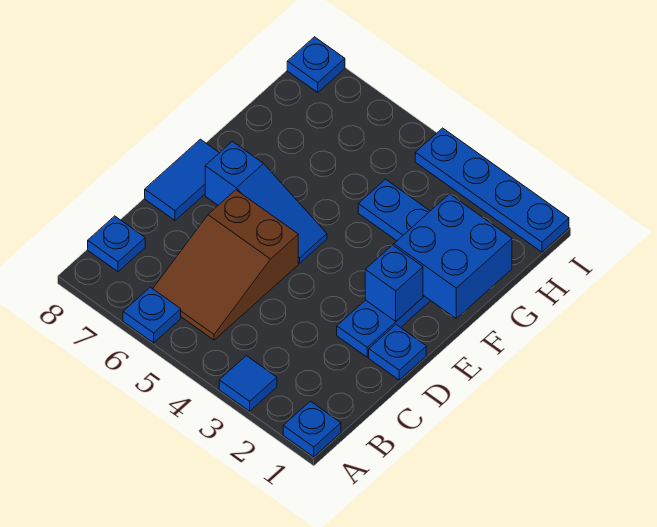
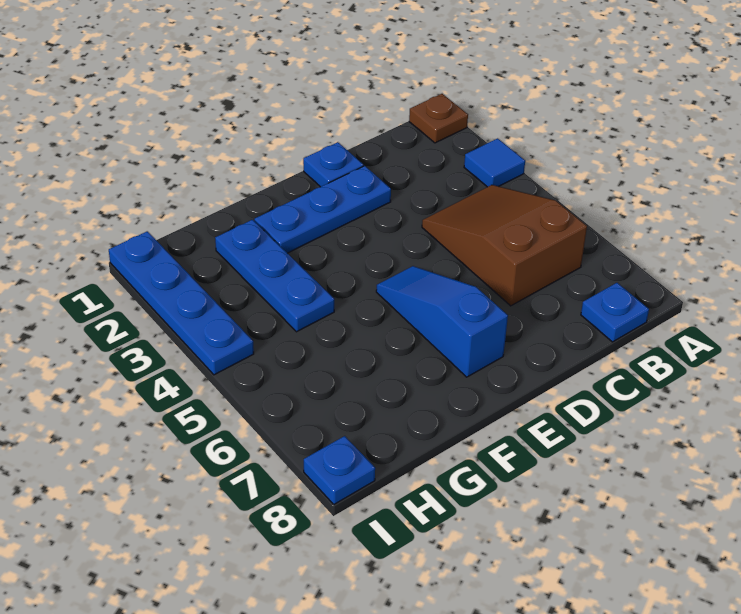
blue 1x1 plate [283,401,341,457] -> brown 1x1 plate [409,94,468,143]
blue 1x1 plate [123,287,181,343] -> none
brown 2x3 slope [153,190,298,340] -> brown 2x3 slope turned to [422,185,587,306]
blue 1x2 tile [145,139,219,220] -> none
blue 1x1 brick [365,245,423,321] -> none
blue 2x2 brick [394,194,512,318] -> none

